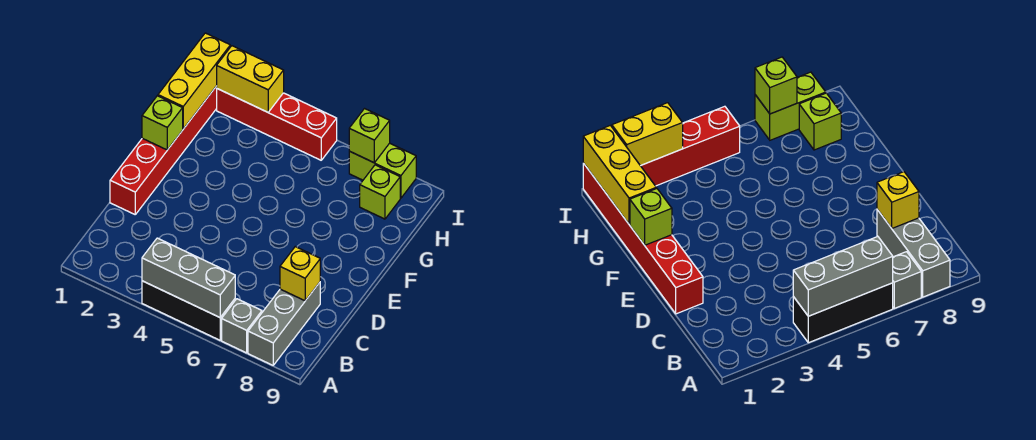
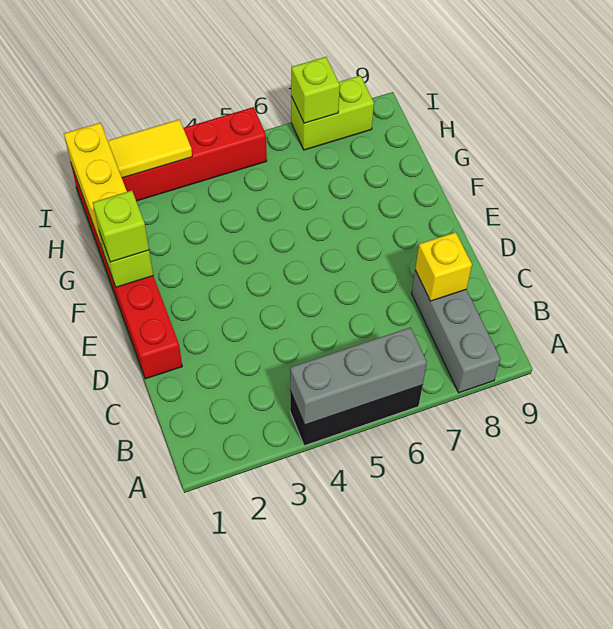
grey 1x1 brick [222,299,262,353] -> none
lime 1x1 brick [360,165,400,219] -> lime 1x1 brick moved to [93,191,149,262]
yellow 1x2 brick [217,46,284,112] -> yellow 1x2 tile [108,119,192,178]

